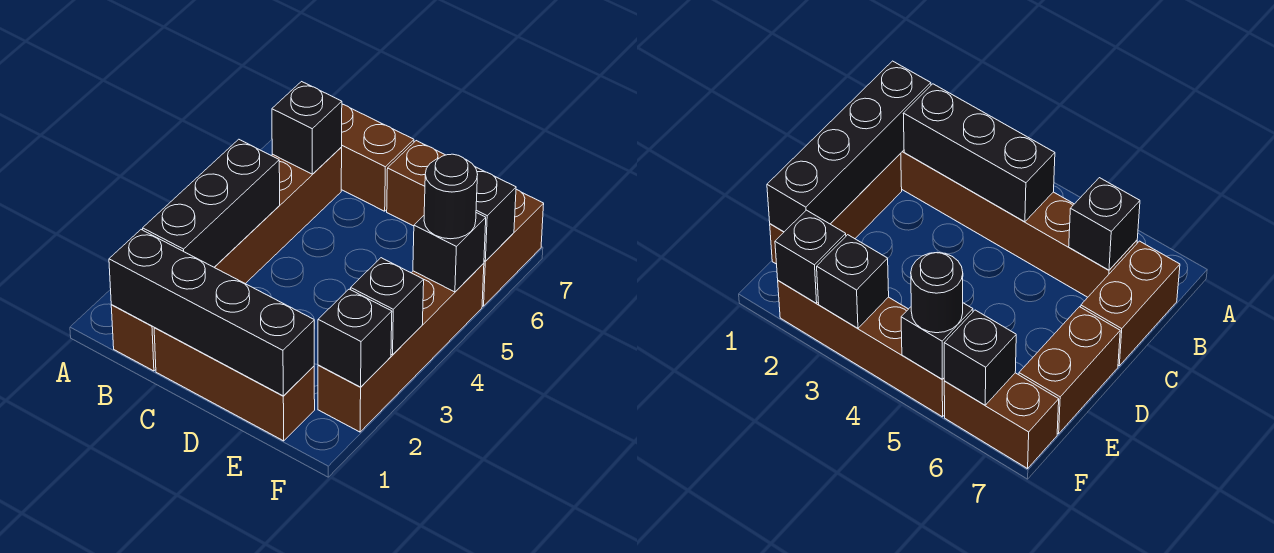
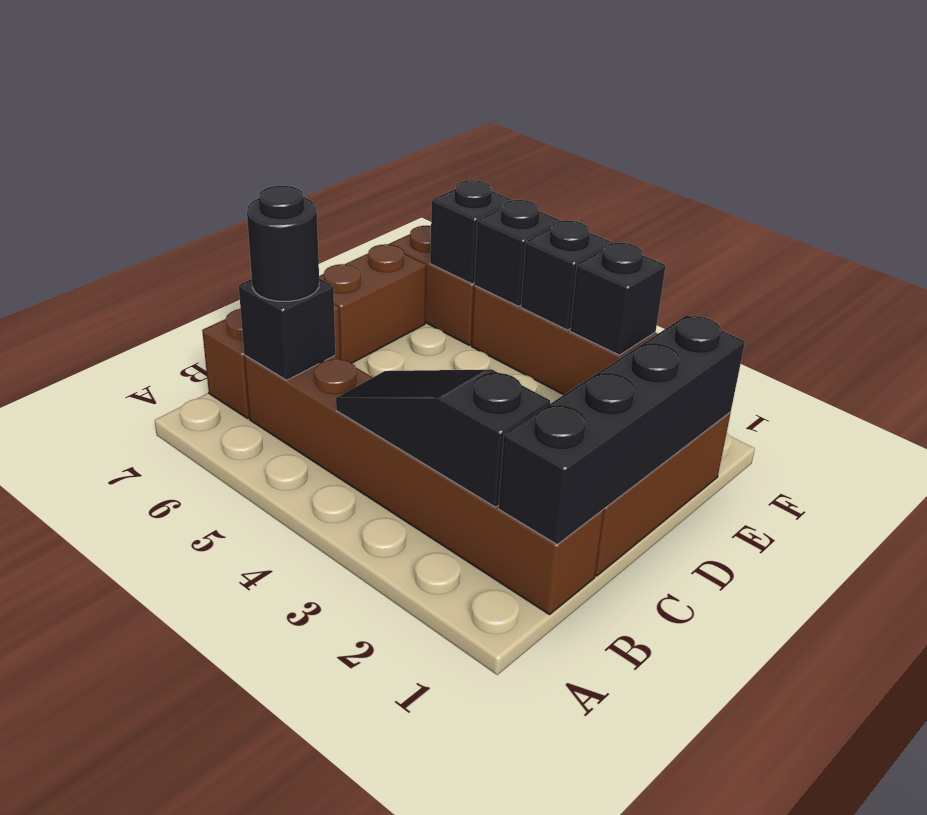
black 1x3 brick [143,139,280,267] -> black 1x3 slope [336,369,550,507]
black 1x1 brick [318,289,392,387] -> black 1x1 brick moved to [521,221,612,330]
black 1x1 round brick [424,154,478,239] -> black 1x1 round brick moved to [247,186,319,301]

